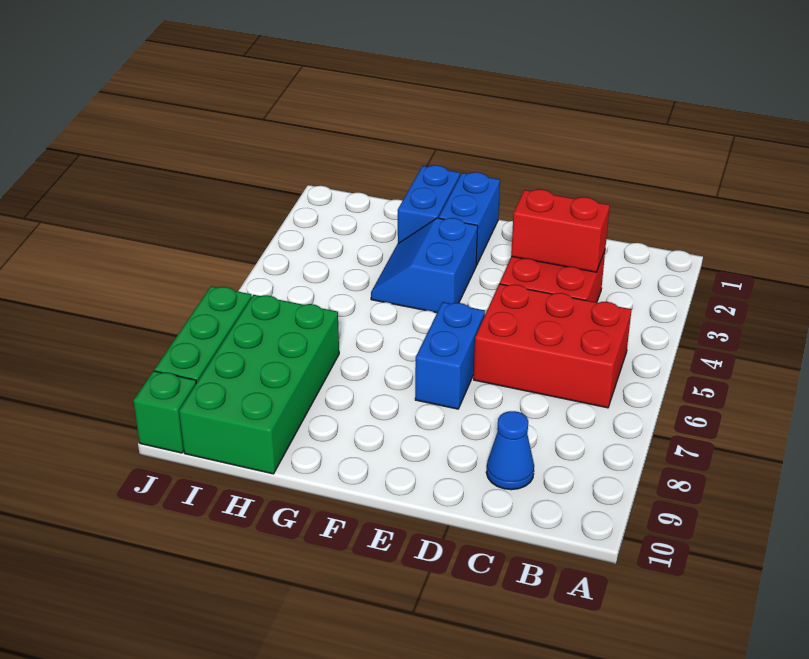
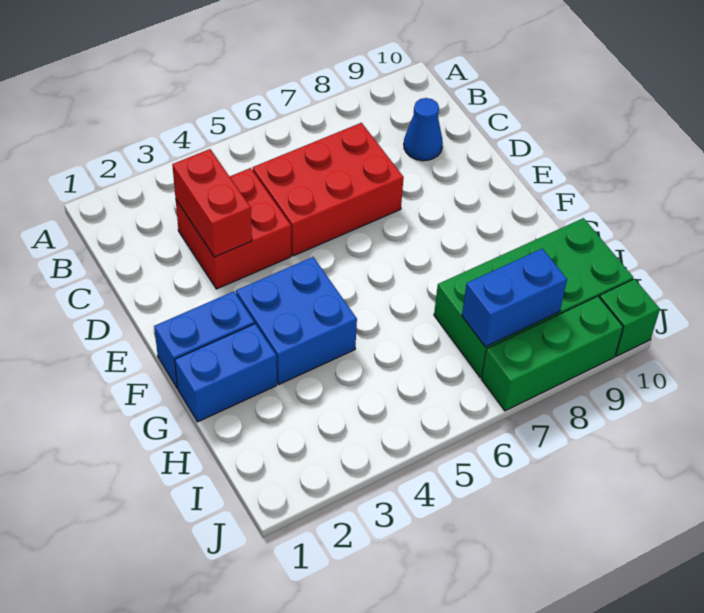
red 2x3 brick [474,284,632,408] -> red 2x3 brick turned to [253,123,404,256]
blue 1x2 brick [415,302,485,409] -> blue 1x2 brick moved to [462,249,567,347]
blue 2x2 slope [371,218,478,313] -> blue 2x2 brick [236,257,357,384]

